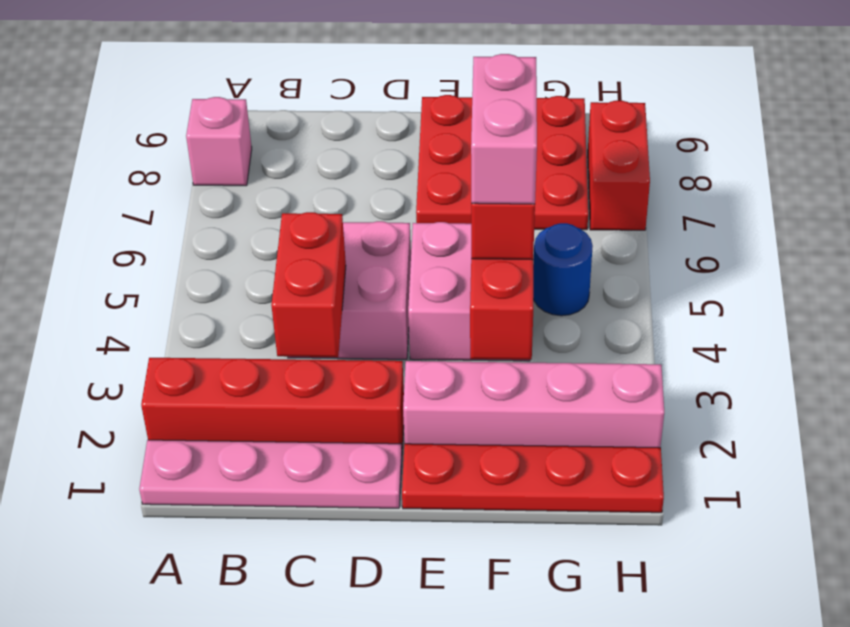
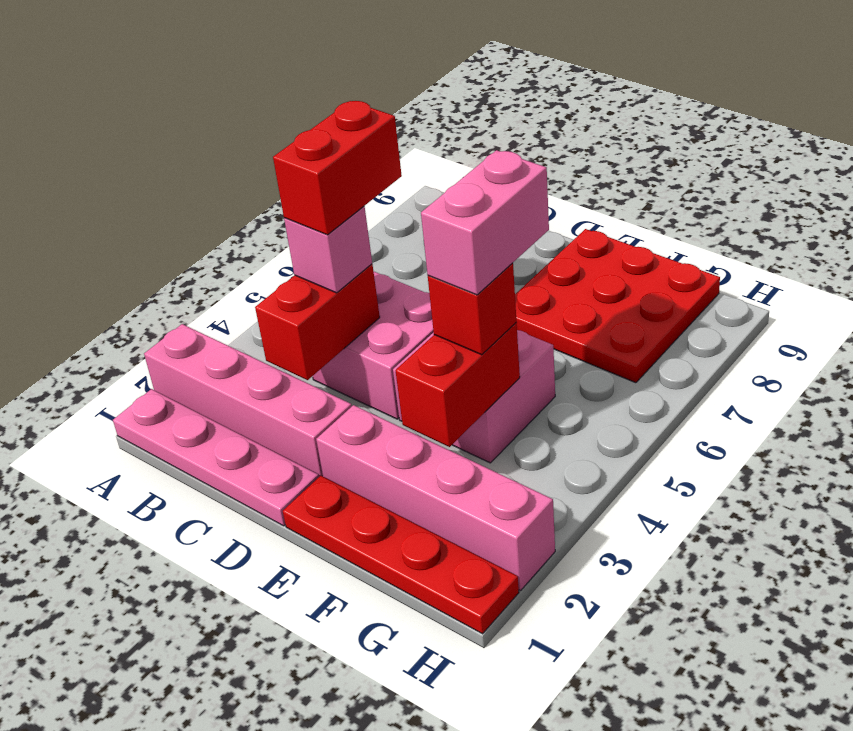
red 1x4 brick [141,358,404,449] -> pink 1x4 brick [144,324,352,477]
pink 1x1 brick [186,97,252,186] -> pink 1x1 brick moved to [284,206,372,293]
blue 1x1 round brick [533,223,593,316] -> none
red 1x2 brick [588,100,650,230] -> red 1x2 brick moved to [273,101,402,235]

